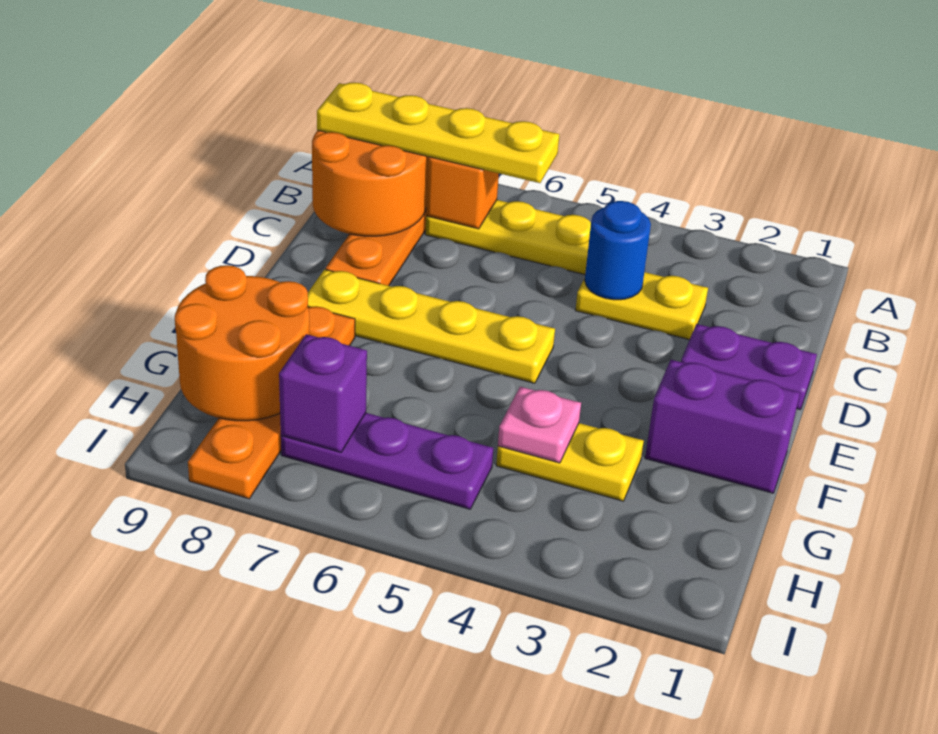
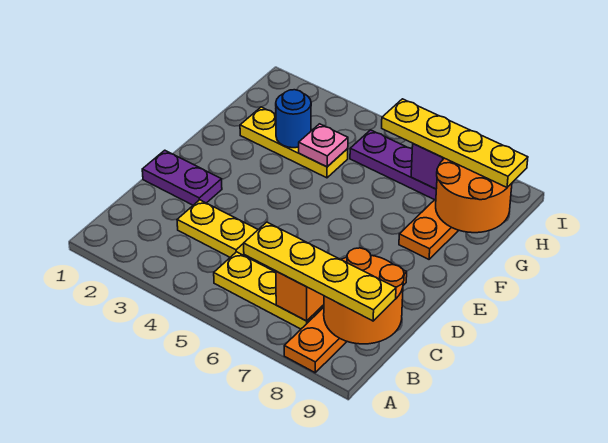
blue 1x1 round brick [585,201,651,300] -> blue 1x1 round brick moved to [276,90,311,148]
yellow 1x4 plate [308,269,555,383] -> yellow 1x4 plate moved to [382,99,528,187]
purple 1x2 brick [645,360,800,493] -> none
yellow 1x2 plate [496,423,644,501] -> yellow 1x3 plate [240,107,348,178]

